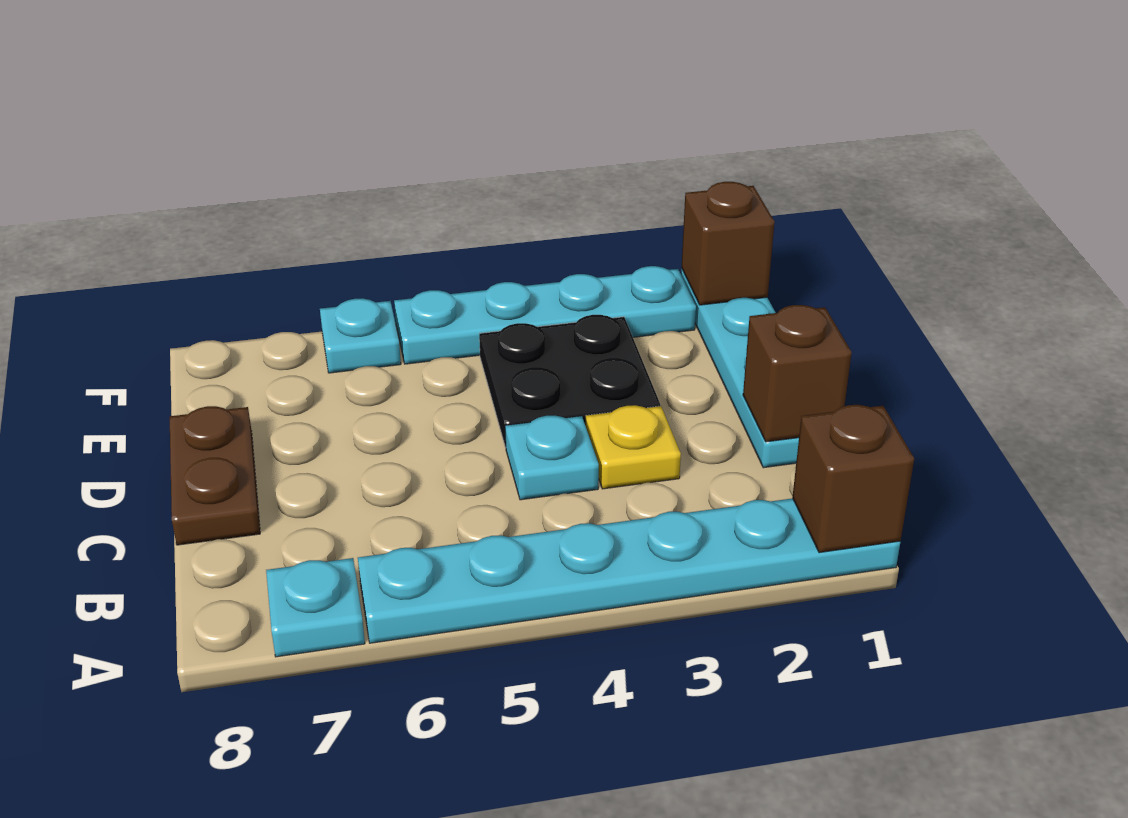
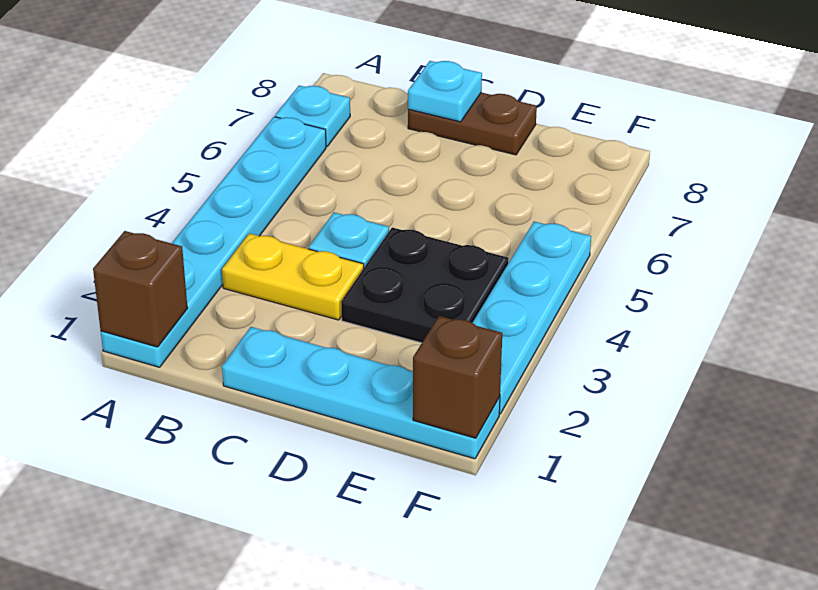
brown 1x1 brick [743,305,852,442] -> none
yellow 1x1 plate [586,405,681,489] -> yellow 1x2 plate [222,233,364,320]
cyan 1x1 plate [320,298,401,373] -> cyan 1x1 plate moved to [408,61,482,122]

